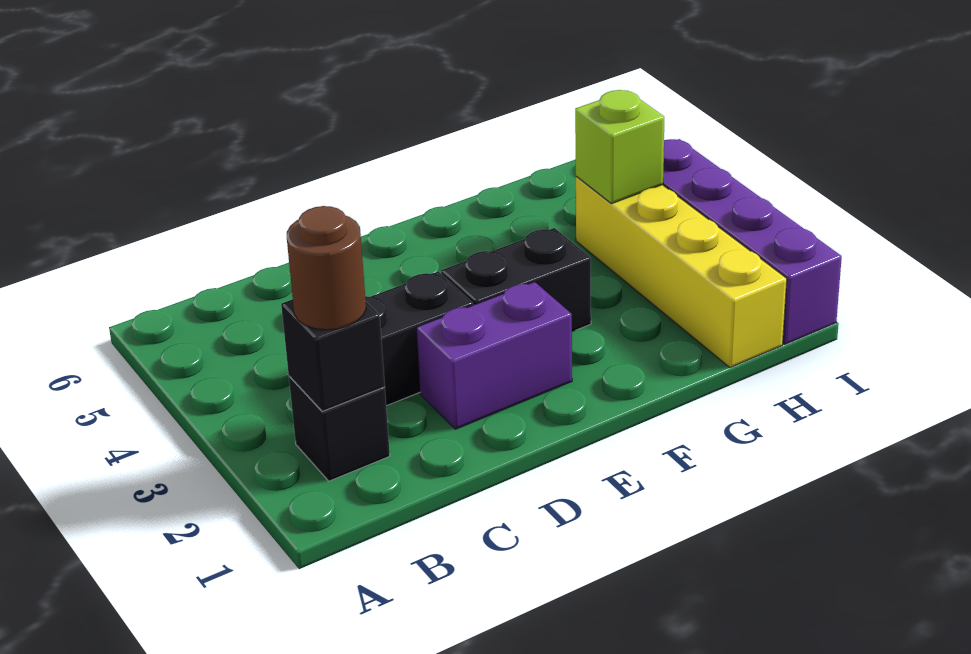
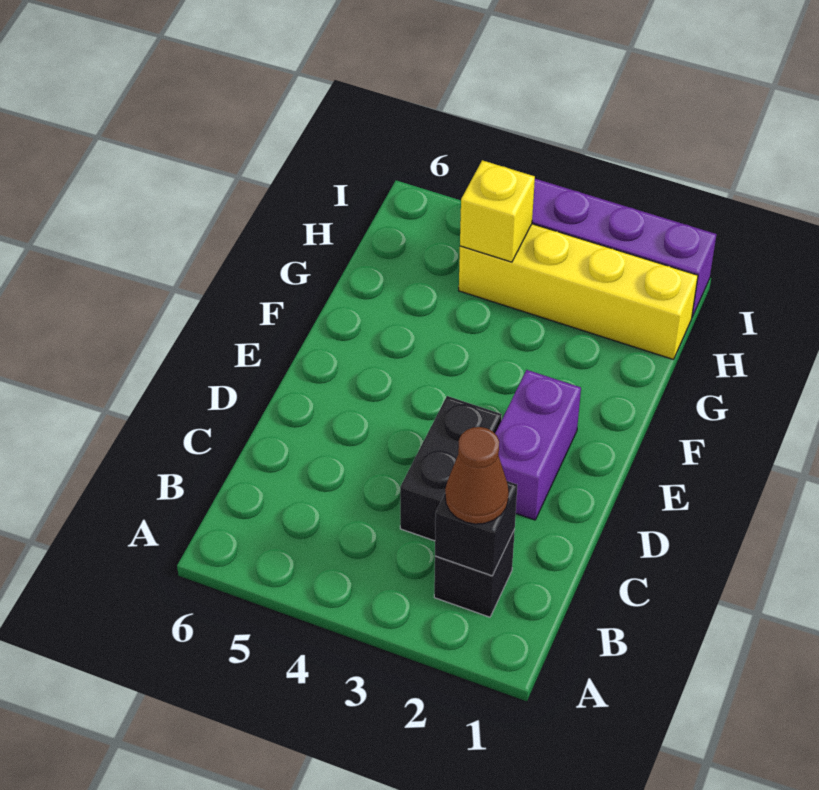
brown 1x1 round brick [287,206,366,330] -> brown 1x1 cone [445,427,509,524]
black 1x2 brick [441,228,591,332] -> none
lime 1x1 brick [575,90,664,204] -> yellow 1x1 brick [460,160,535,262]

